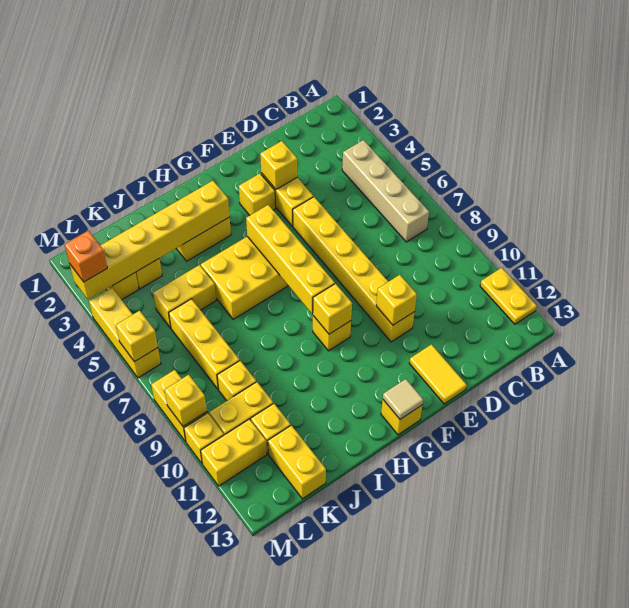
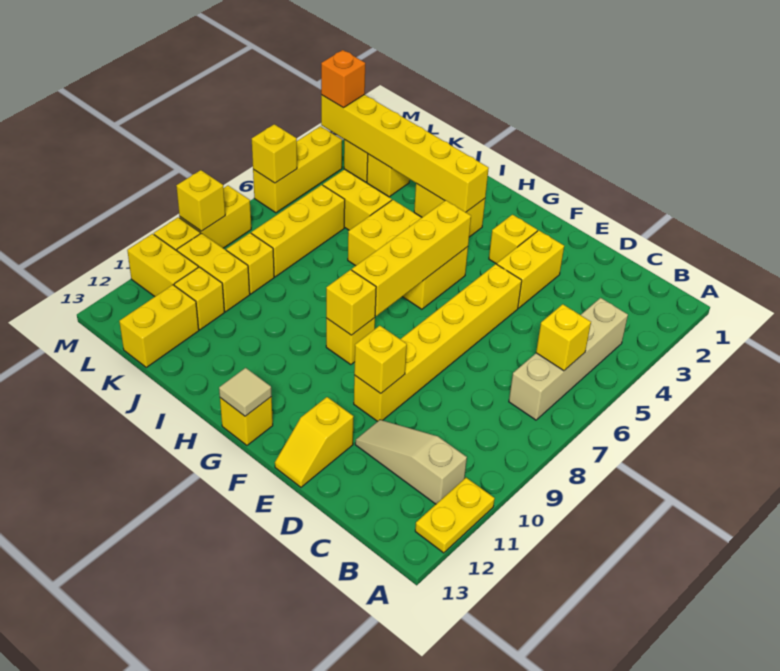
none -> tan 1x3 slope [355,420,467,504]
yellow 1x1 brick [260,141,297,189] -> yellow 1x1 brick moved to [536,304,591,371]
yellow 1x2 tile [409,344,467,404] -> yellow 1x2 slope [275,397,354,487]

